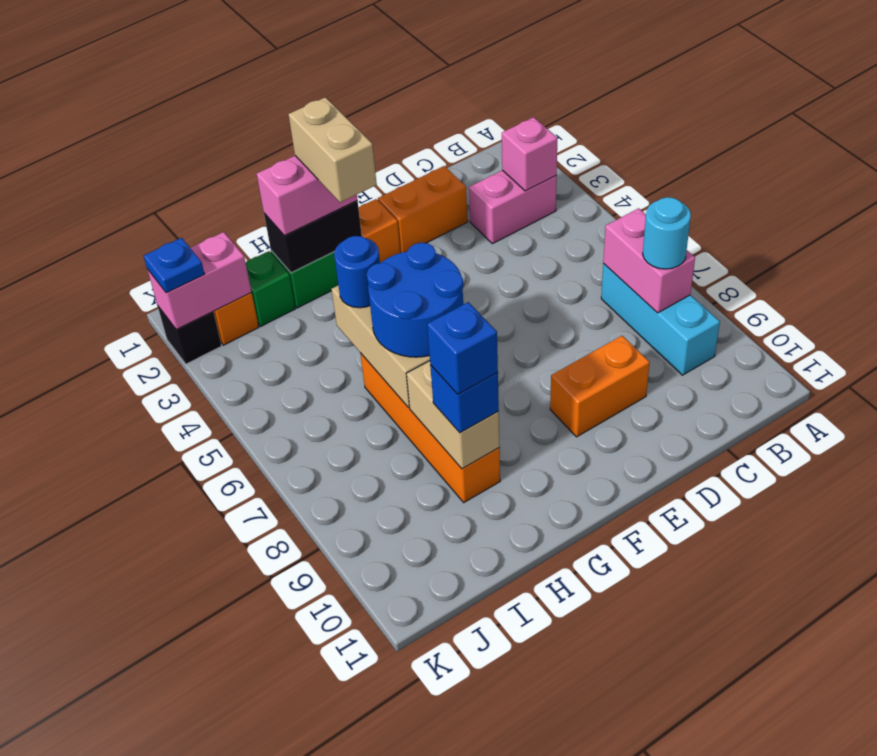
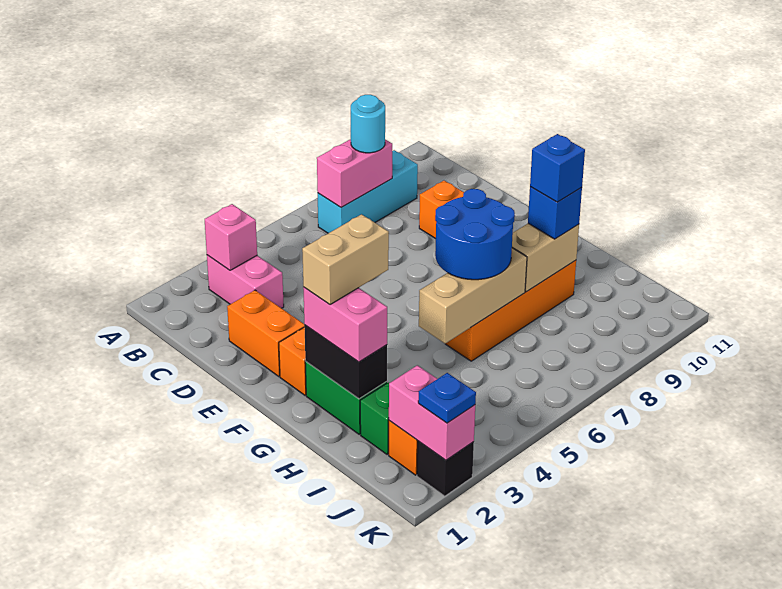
blue 1x1 round brick [334,236,380,308] -> none

